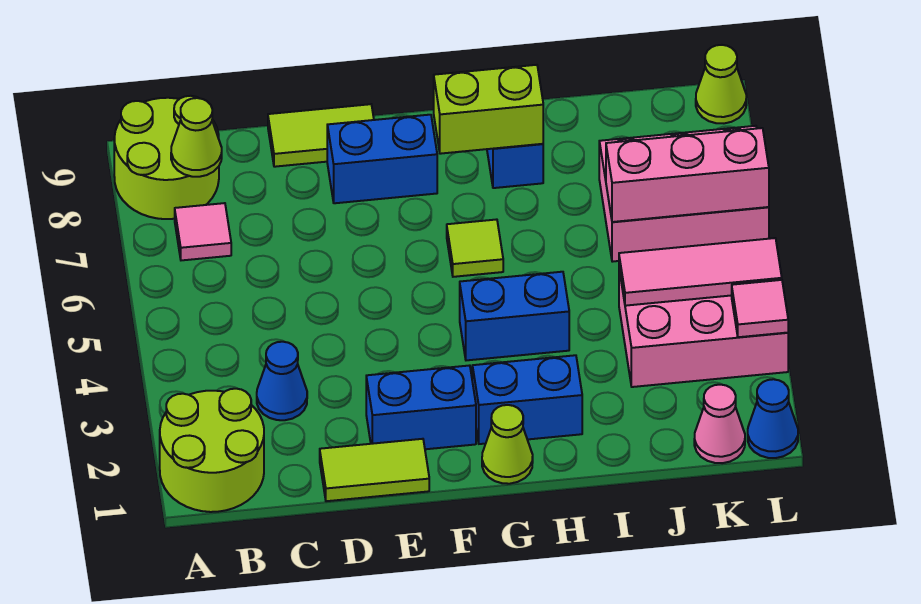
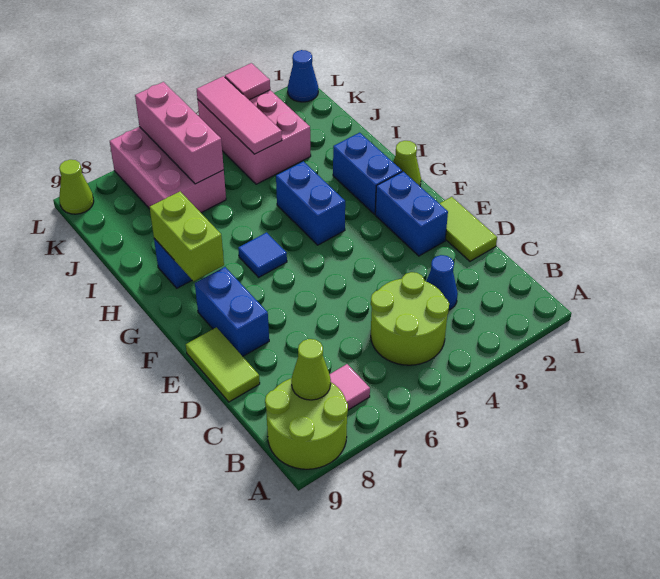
lime 2x2 round brick [160,389,264,512] -> lime 2x2 round brick moved to [371,272,449,365]
lime 1x1 tile [447,219,503,277] -> blue 1x1 tile [238,232,287,277]
pink 1x1 cone [694,385,745,463] -> none

